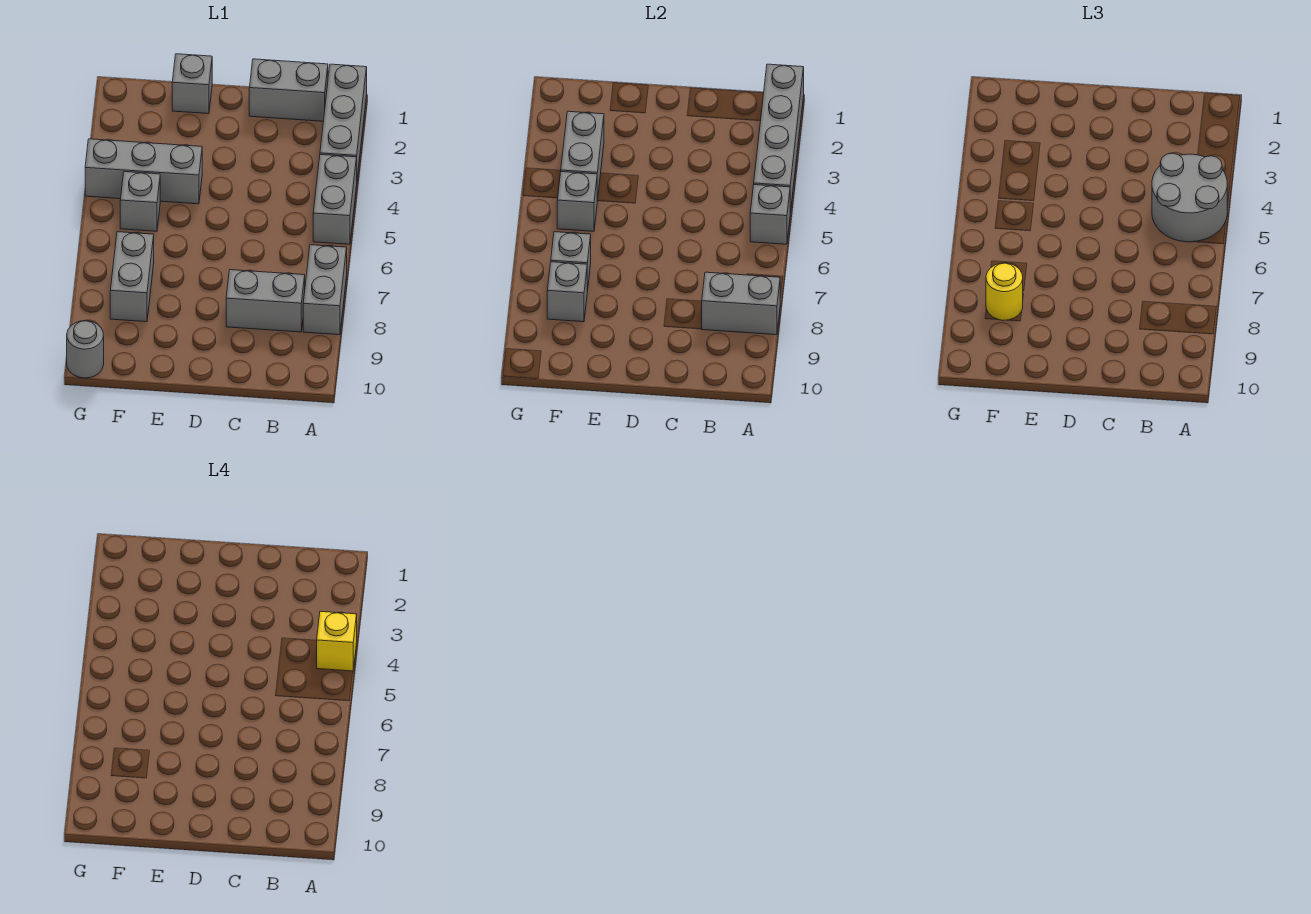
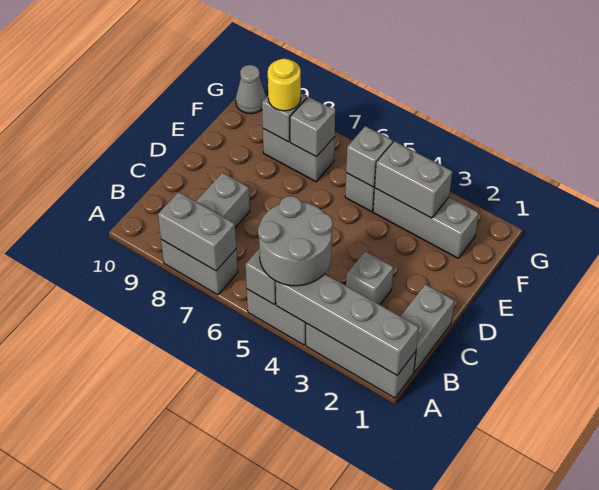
yellow 1x1 brick [317,611,357,671] -> none
grey 1x2 brick [702,272,780,335] -> grey 1x2 brick turned to [158,192,236,271]
grey 1x1 brick [172,54,212,114] -> grey 1x1 brick moved to [346,251,393,305]
grey 1x3 brick [85,139,202,204] -> grey 1x3 brick turned to [373,188,479,258]
grey 1x1 round brick [67,321,104,378] -> grey 1x1 cone [236,65,266,114]

